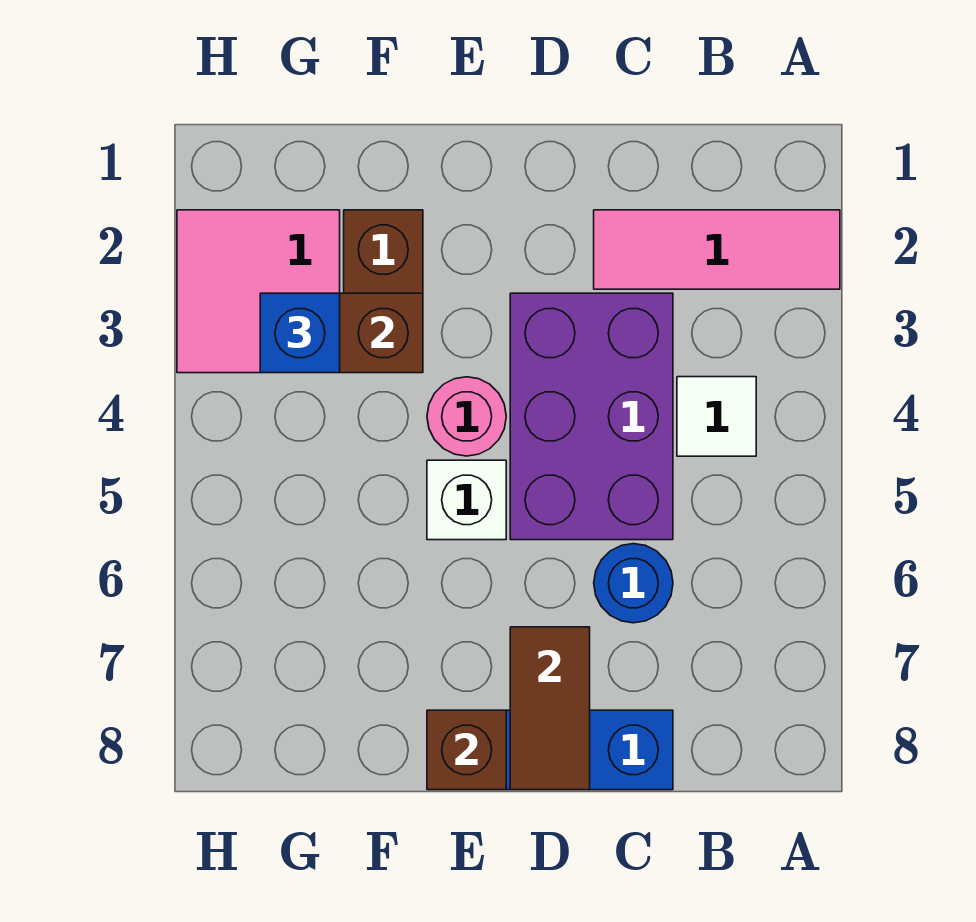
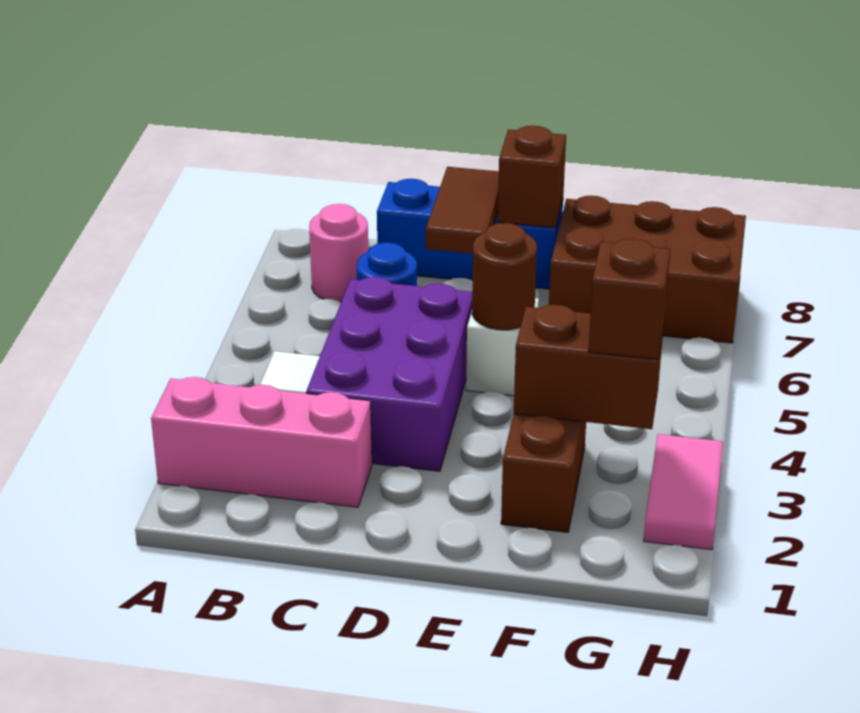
pink 1x3 tile [594,210,840,289] -> pink 1x3 brick [151,377,372,507]
pink 1x1 round brick [427,377,506,456] -> pink 1x1 round brick moved to [309,204,368,302]
none -> brown 1x1 round brick [472,223,537,330]
none -> brown 2x3 brick [549,196,746,343]
pink 2x2 tile [177,210,340,373] -> pink 1x2 tile [644,434,723,550]
blue 1x1 brick [260,293,340,373] -> brown 1x1 brick [588,239,670,360]

